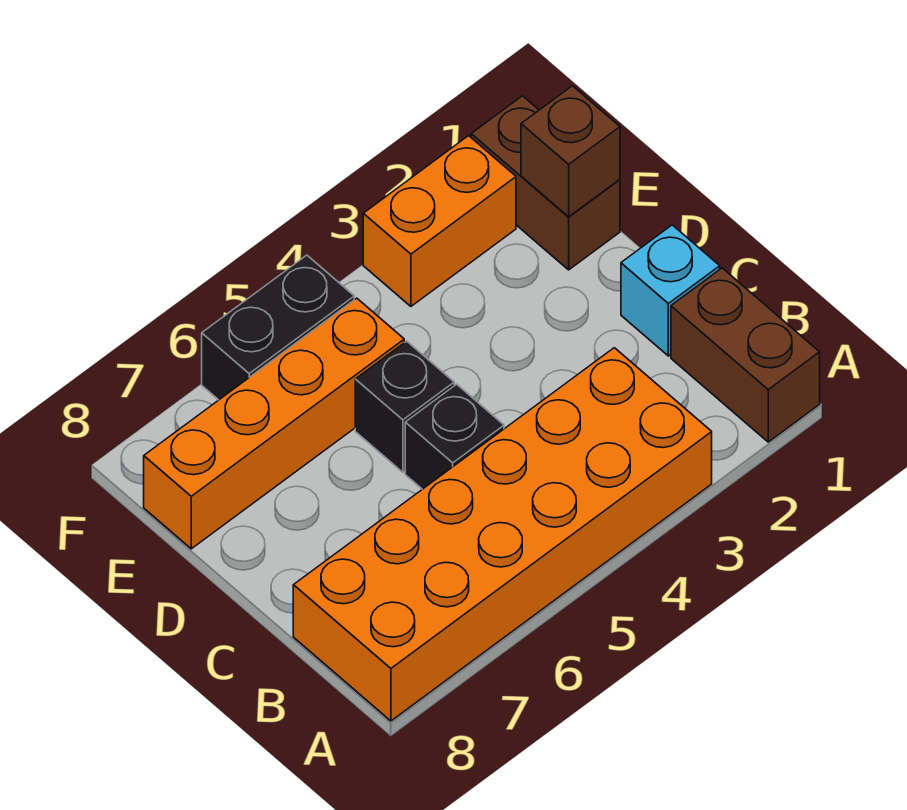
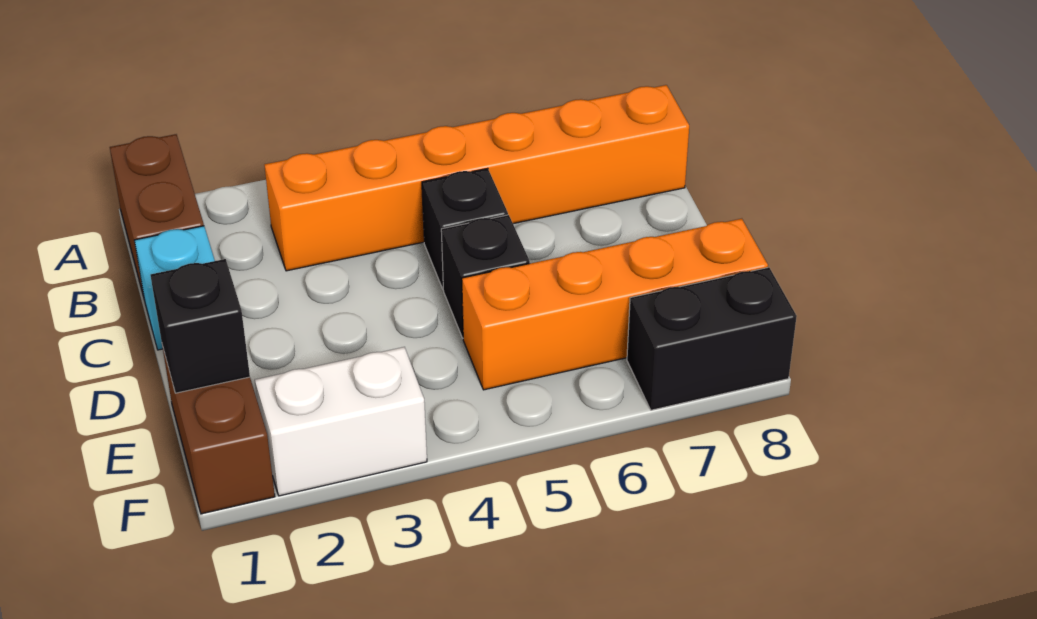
orange 2x6 brick [293,348,712,721] -> orange 1x6 brick [264,85,689,271]
brown 1x1 brick [521,86,620,217] -> black 1x1 brick [151,259,250,393]
orange 1x2 brick [363,136,516,306] -> white 1x2 brick [255,347,427,496]
black 1x2 brick [202,255,354,400] -> black 1x2 brick moved to [627,267,797,410]

